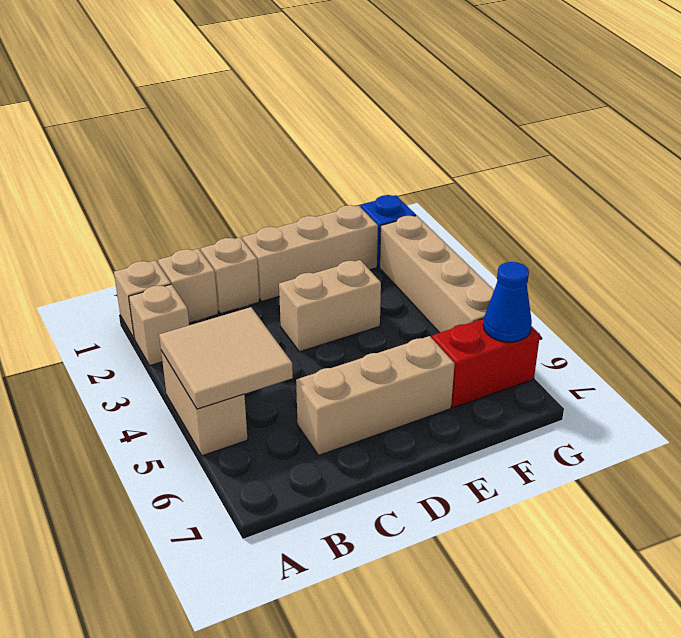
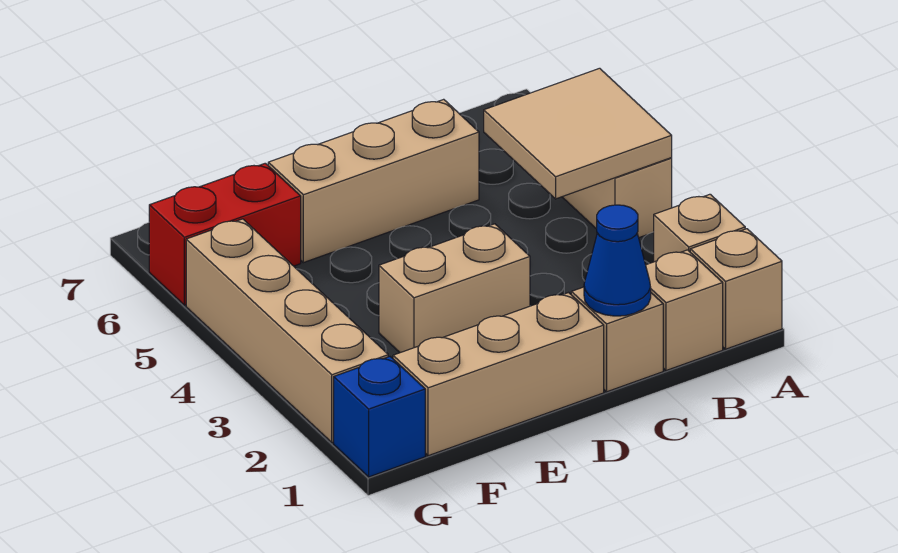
blue 1x1 cone [483,262,532,342] -> blue 1x1 cone moved to [584,205,651,316]

